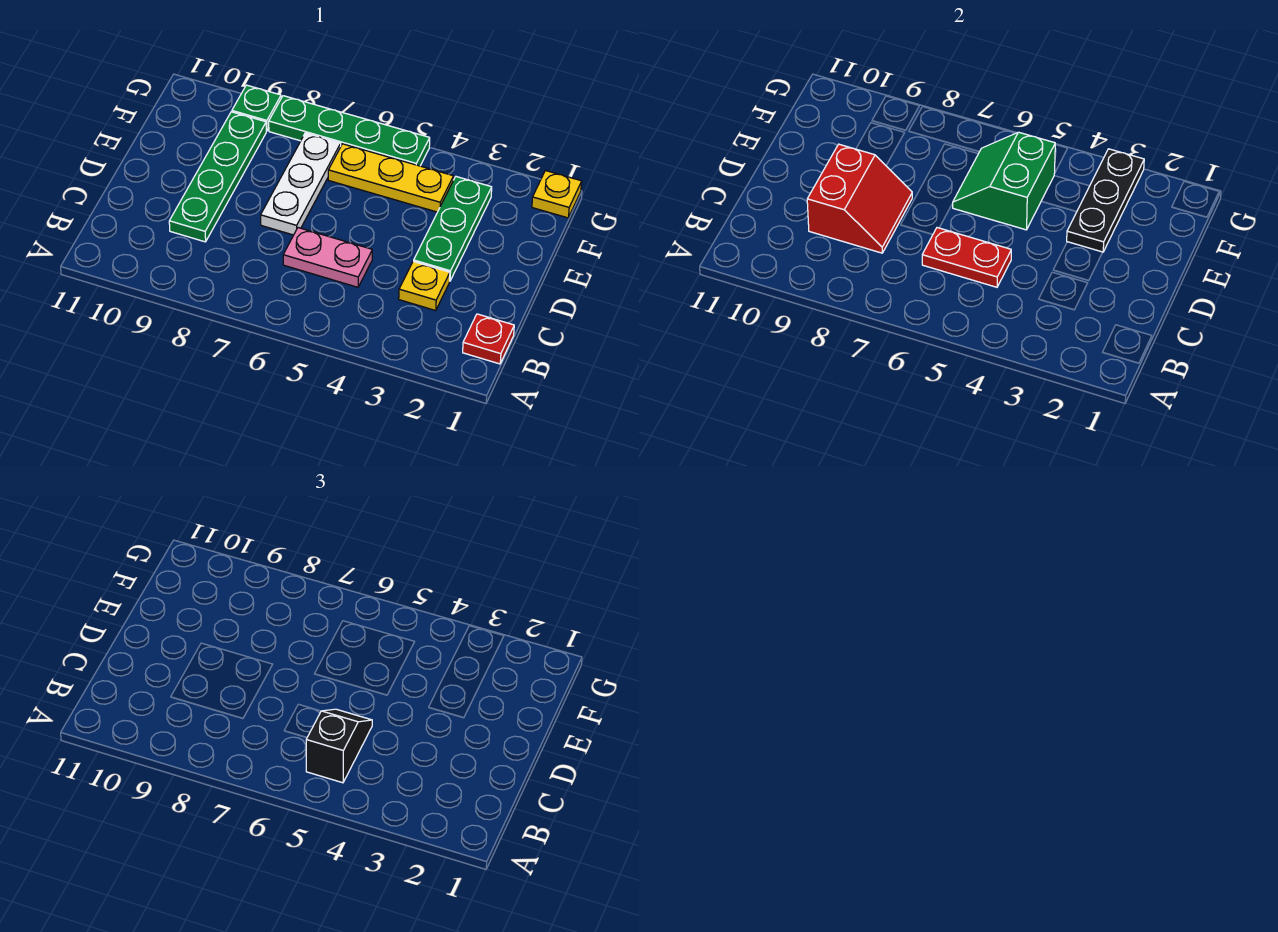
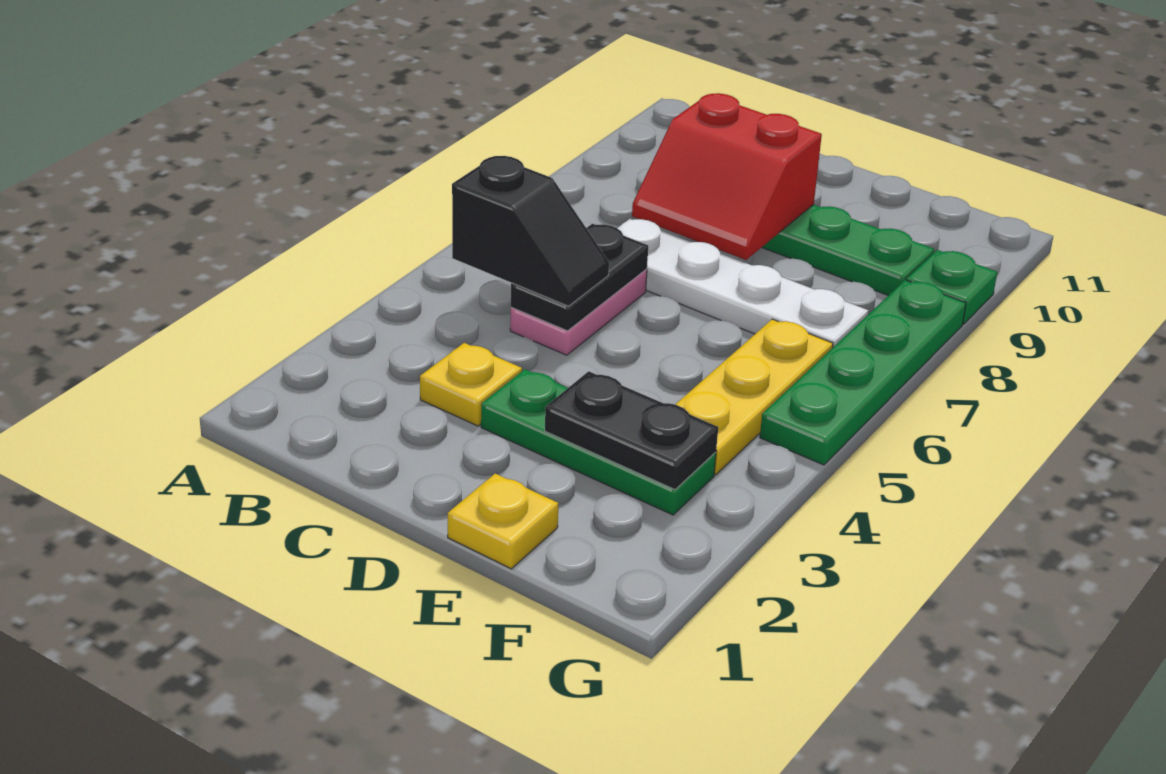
red 1x1 plate [463,314,514,364] -> none
red 1x2 plate [922,228,1011,287] -> black 1x2 plate [511,224,648,331]
white 1x3 plate [261,133,341,235] -> white 1x4 plate [617,219,868,347]
black 1x3 plate [1067,149,1144,252] -> black 1x2 plate [545,371,718,490]
green 2x2 slope [952,132,1055,230] -> none
yellow 1x1 plate [532,171,582,218] -> yellow 1x1 plate moved to [448,474,558,569]

